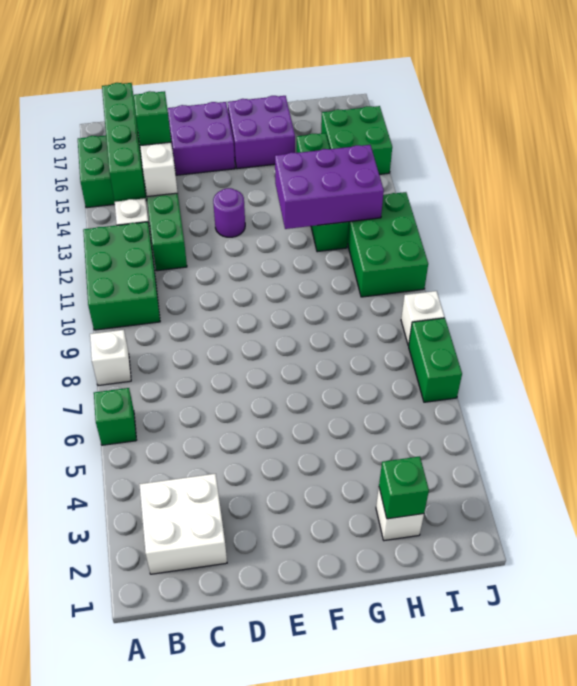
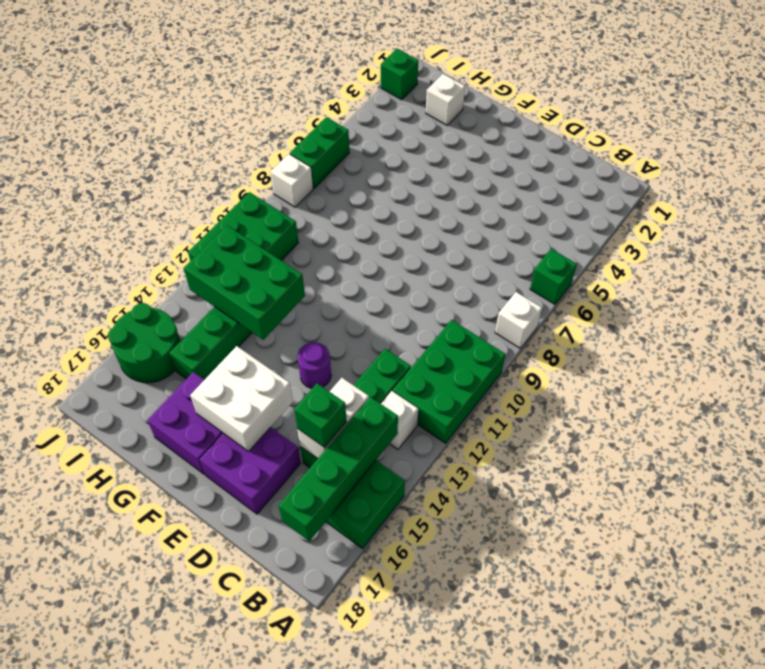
white 2x2 brick [139,474,227,574] -> white 2x2 brick moved to [190,346,293,451]
purple 2x3 brick [275,145,384,229] -> green 2x3 brick [184,226,305,340]
green 1x1 brick [379,456,429,519] -> green 1x1 brick moved to [381,49,418,100]
green 2x2 brick [321,106,392,174] -> green 2x2 round brick [108,303,180,383]

